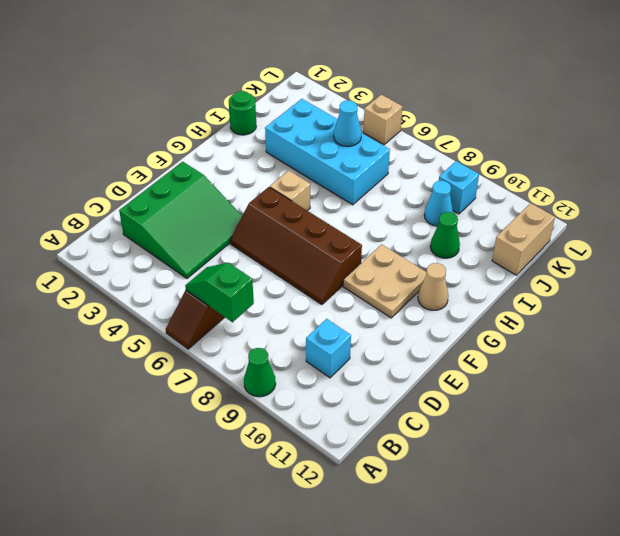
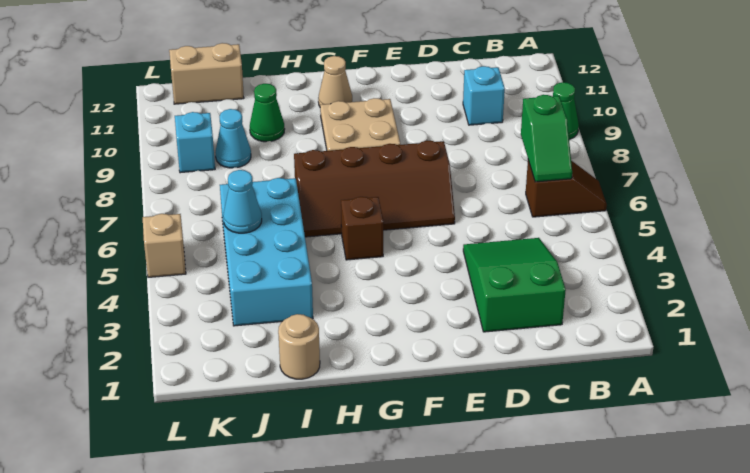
green 3x3 slope [119,162,242,279] -> green 2x3 slope [463,238,566,332]
brown 2x4 slope [230,187,362,304] -> brown 2x4 slope turned to [294,141,455,237]
tan 1x1 brick [270,171,310,211] -> brown 1x1 brick [341,197,383,260]
green 1x1 round brick [229,91,256,135] -> tan 1x1 round brick [278,314,320,379]

